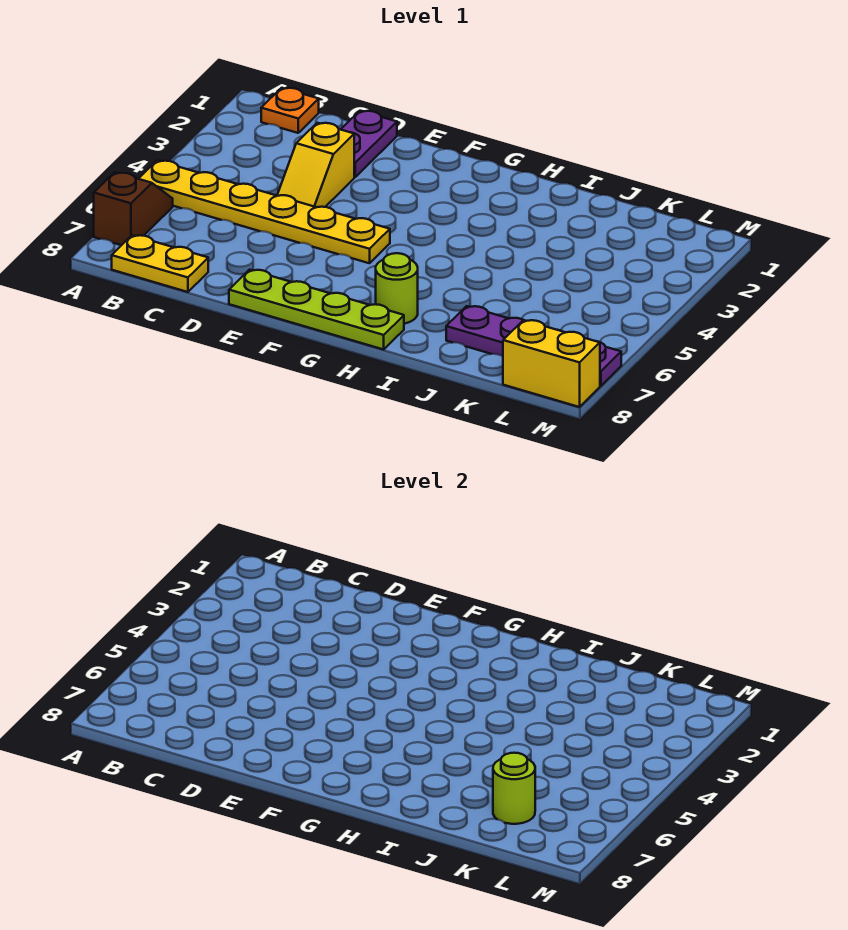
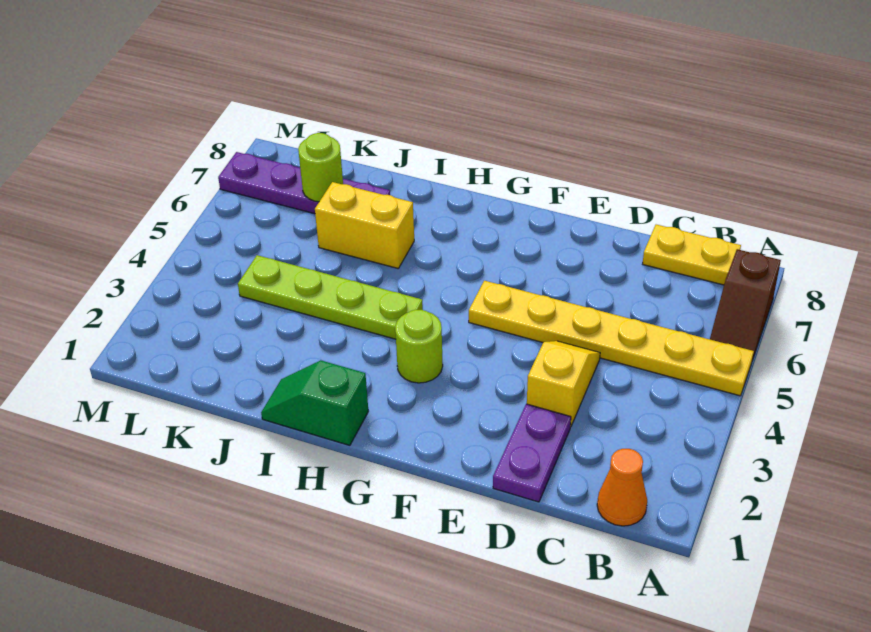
orange 1x1 plate [261,88,319,133] -> orange 1x1 cone [597,449,647,526]
lime 1x4 plate [229,270,404,349] -> lime 1x4 plate moved to [238,255,423,339]
none -> green 1x2 slope [261,361,368,445]
lime 1x1 round brick [376,253,418,324] -> lime 1x1 round brick moved to [395,310,443,383]
yellow 1x2 brick [503,320,600,407] -> yellow 1x2 brick moved to [315,182,414,268]

